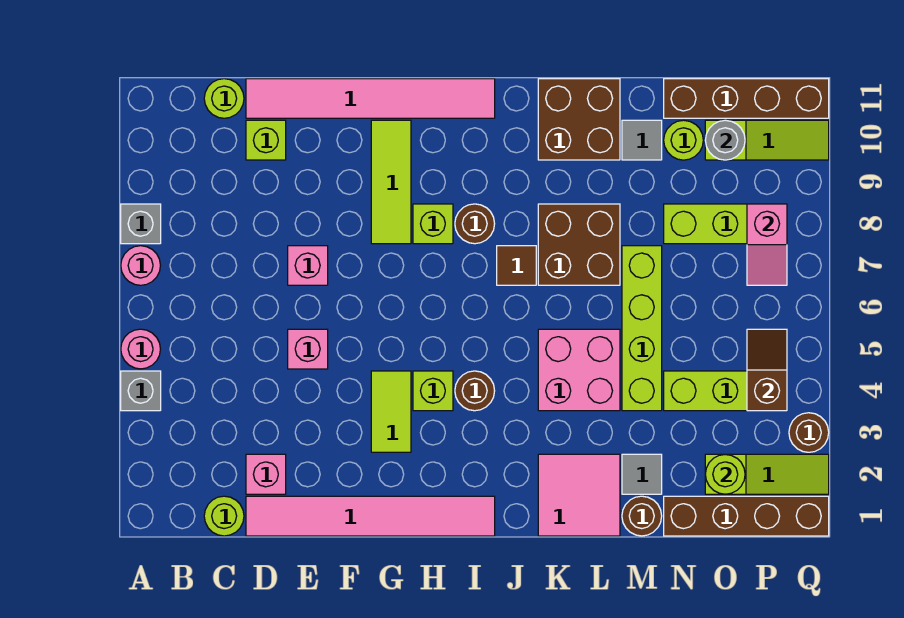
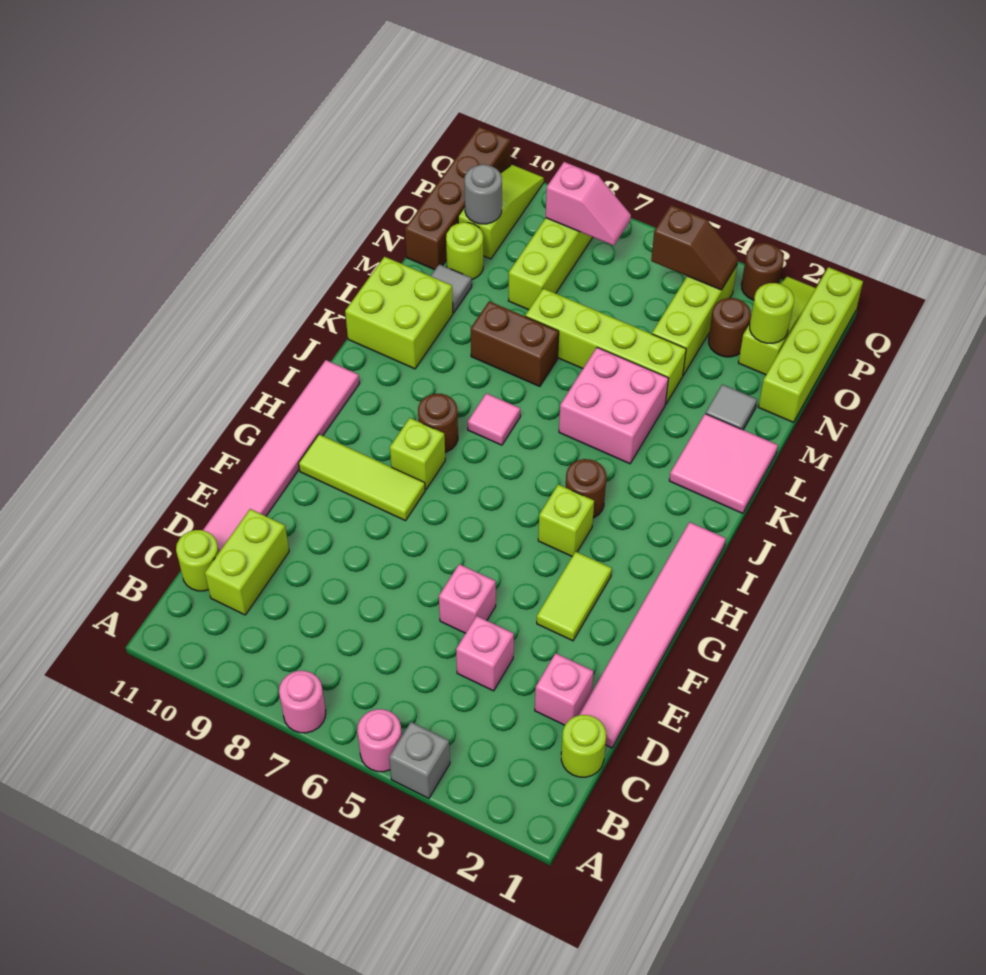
grey 1x1 brick [121,204,161,244] -> none
lime 1x1 brick [246,120,286,160] -> lime 1x2 brick [205,509,289,615]
pink 1x1 brick [288,246,328,285] -> pink 1x1 brick moved to [456,616,514,691]
lime 1x2 tile [371,371,411,452] -> lime 1x2 tile turned to [537,552,612,641]
brown 1x1 tile [497,246,536,285] -> pink 1x1 tile [468,393,520,445]
brown 2x2 brick [538,204,620,285] -> brown 1x2 brick [471,301,559,387]
brown 2x2 brick [538,79,620,160] -> lime 2x2 brick [345,257,453,369]
brown 1x1 round brick [622,496,662,536] -> brown 1x1 round brick moved to [709,298,751,357]
brown 1x4 brick [664,496,829,536] -> lime 1x4 brick [758,267,863,422]
brown 1x2 slope [747,329,787,411] -> brown 1x2 slope turned to [651,205,738,290]

